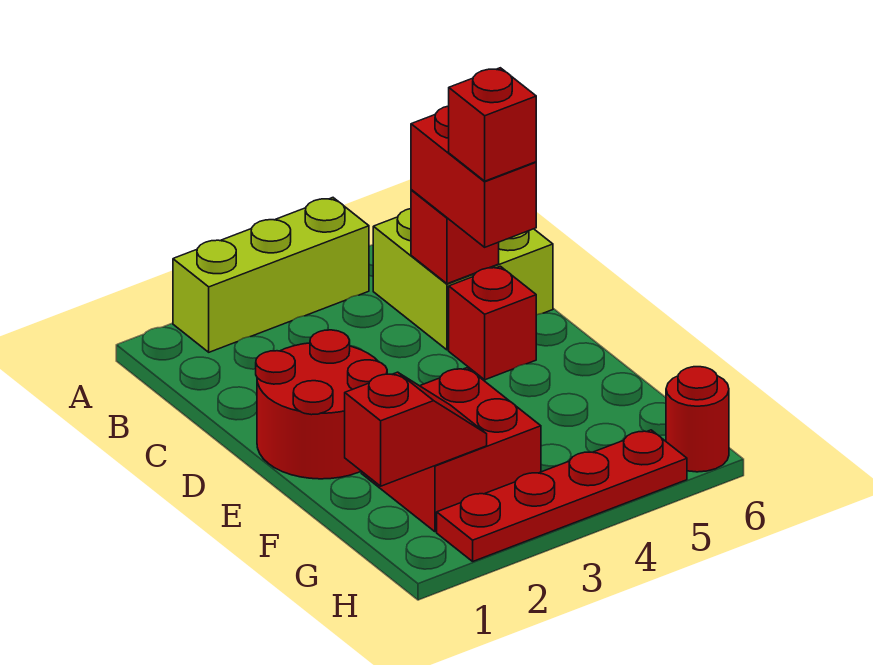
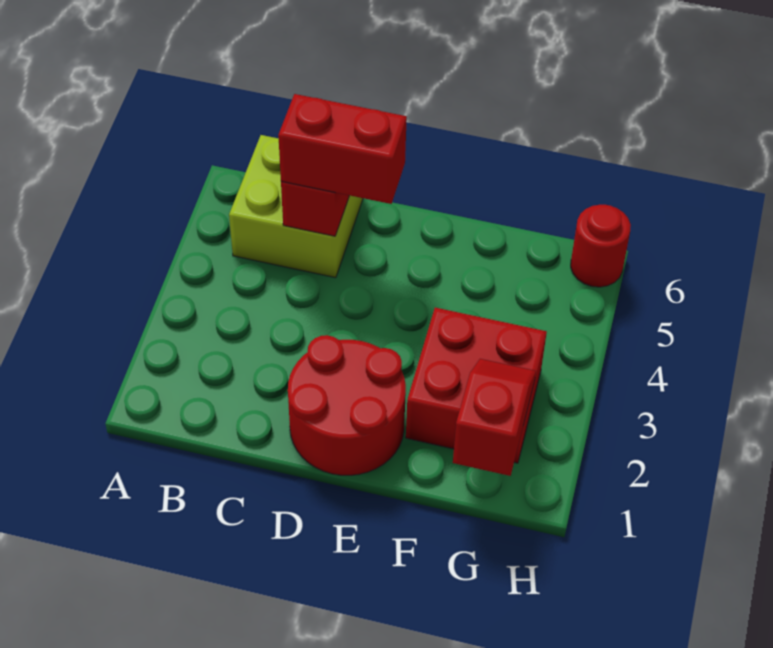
lime 1x3 brick [173,198,369,352] -> none
red 1x1 brick [449,266,536,380] -> none
red 1x1 brick [449,68,536,181] -> none
red 1x4 plate [437,430,687,561] -> none

